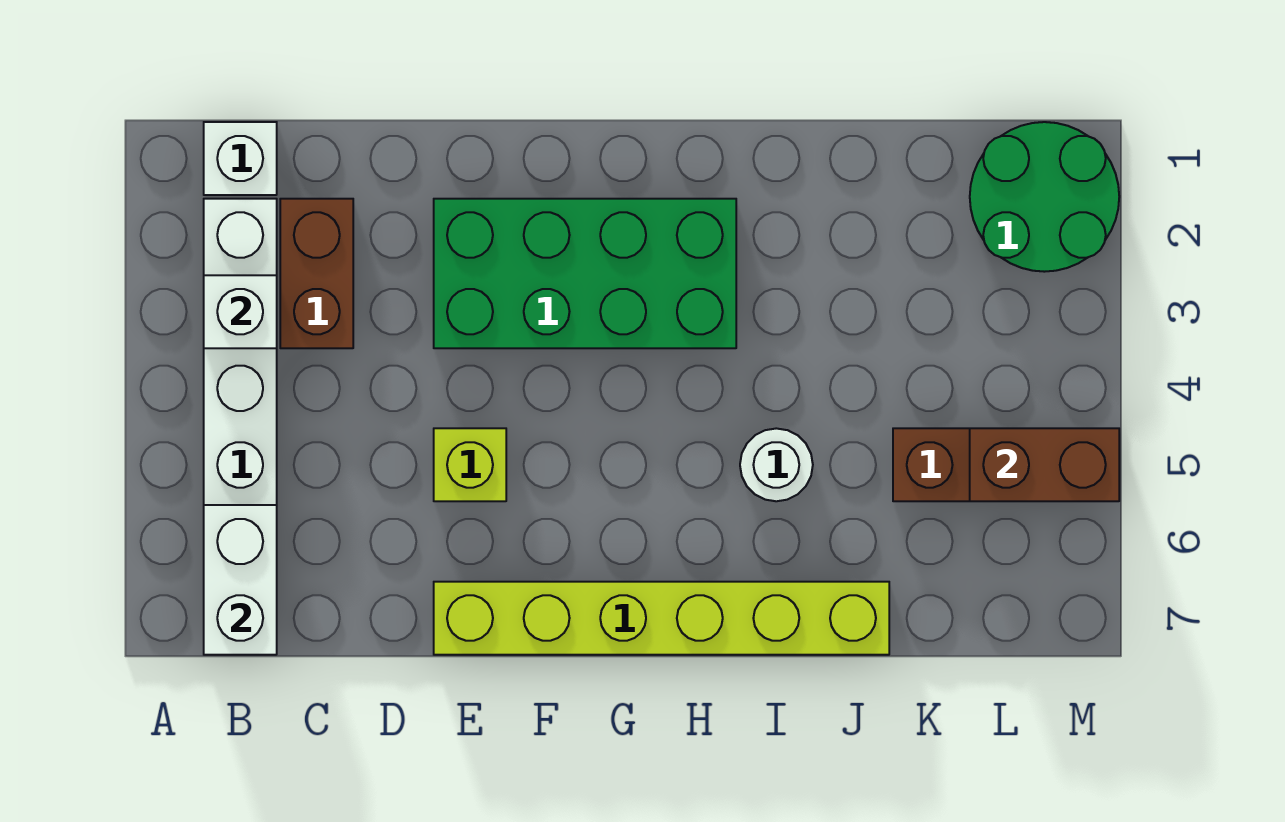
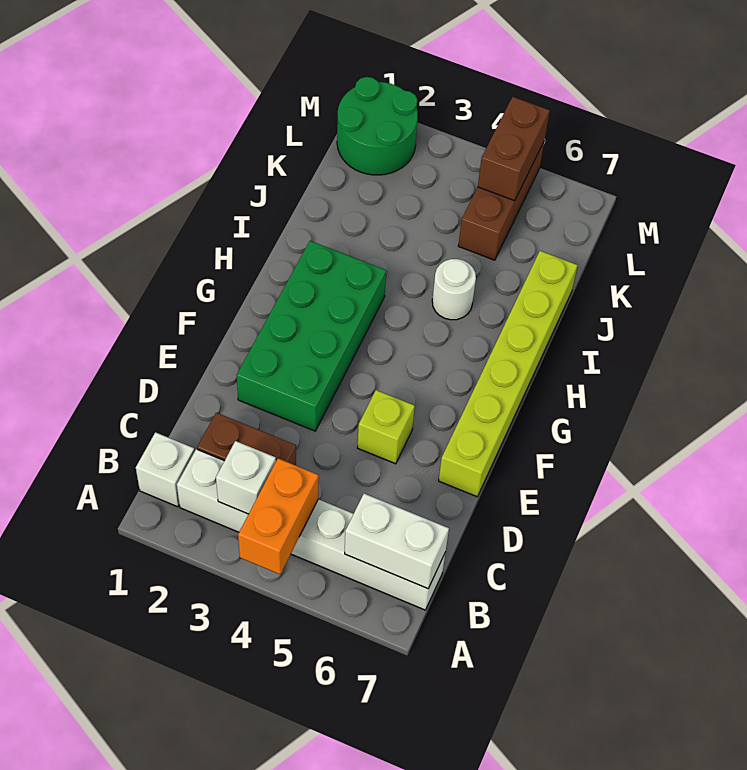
none -> orange 1x2 brick [238,458,319,574]

